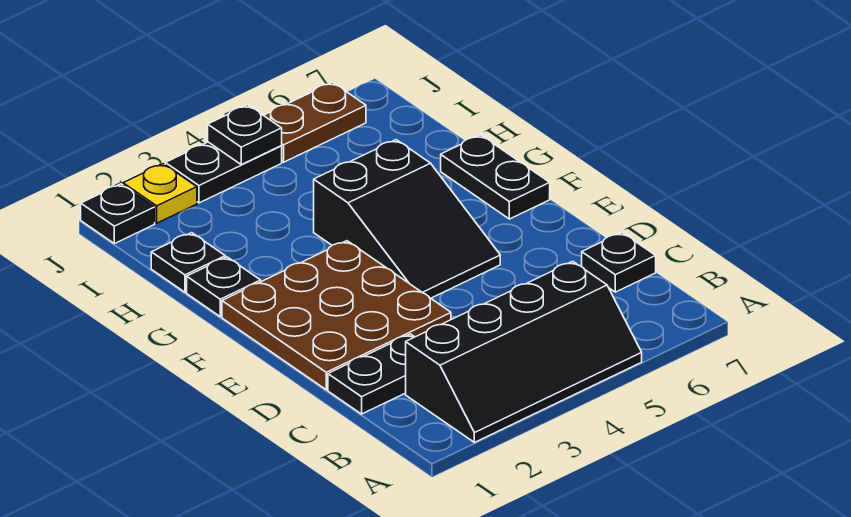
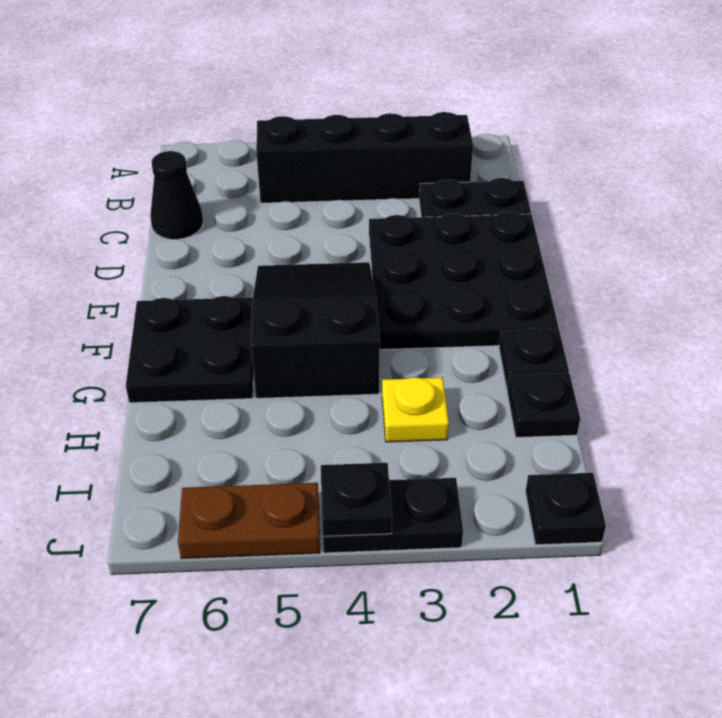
black 1x1 plate [582,233,656,292] -> black 1x1 cone [150,151,203,239]
brown 3x3 plate [222,241,451,390] -> black 3x3 plate [369,212,558,350]
black 1x2 plate [441,135,550,219] -> black 2x2 plate [126,296,254,403]
yellow 1x1 plate [123,164,197,223] -> yellow 1x1 plate moved to [382,377,449,442]

